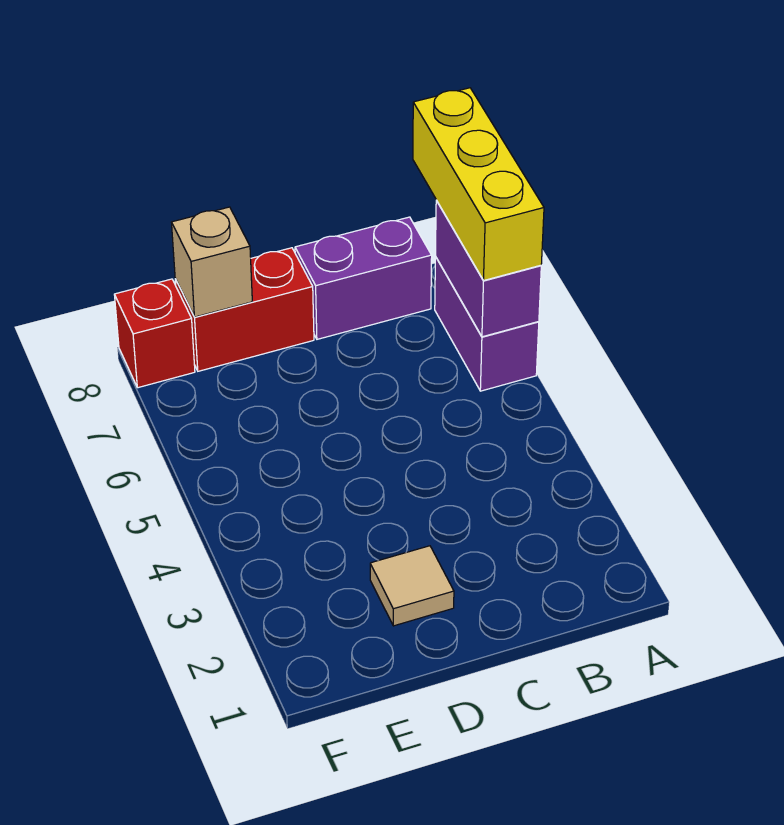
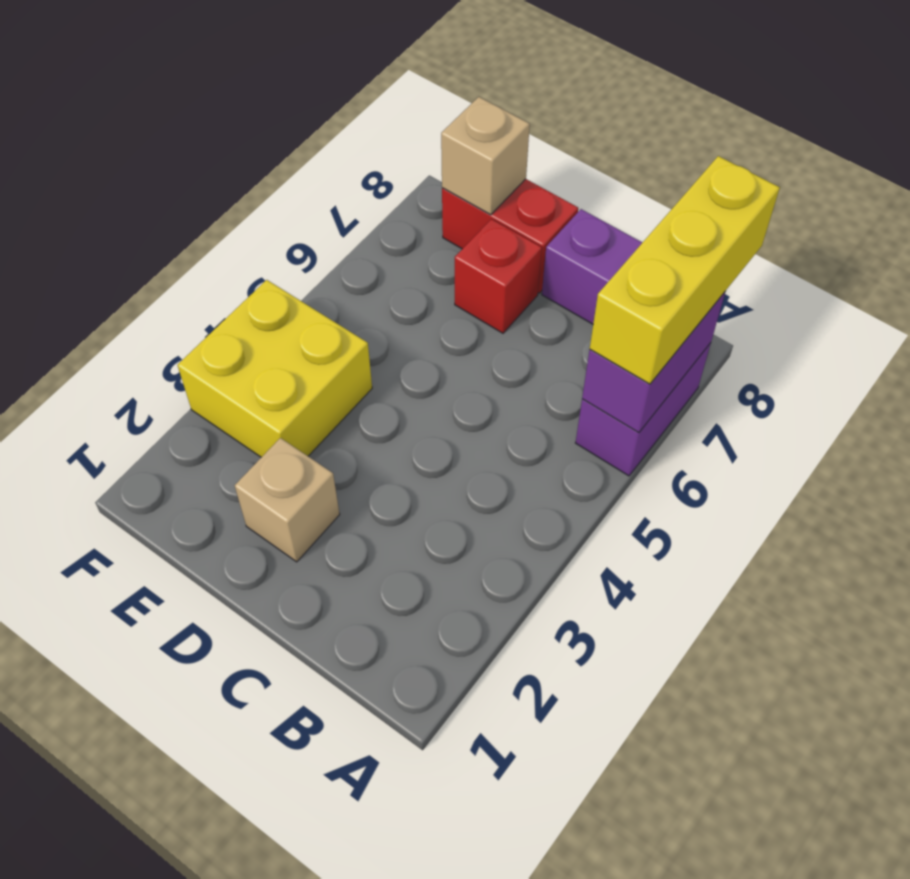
tan 1x1 tile [370,546,454,626] -> tan 1x1 brick [235,438,340,562]
none -> yellow 2x2 brick [177,280,372,457]
red 1x1 brick [114,279,195,388] -> red 1x1 brick moved to [455,219,542,333]

